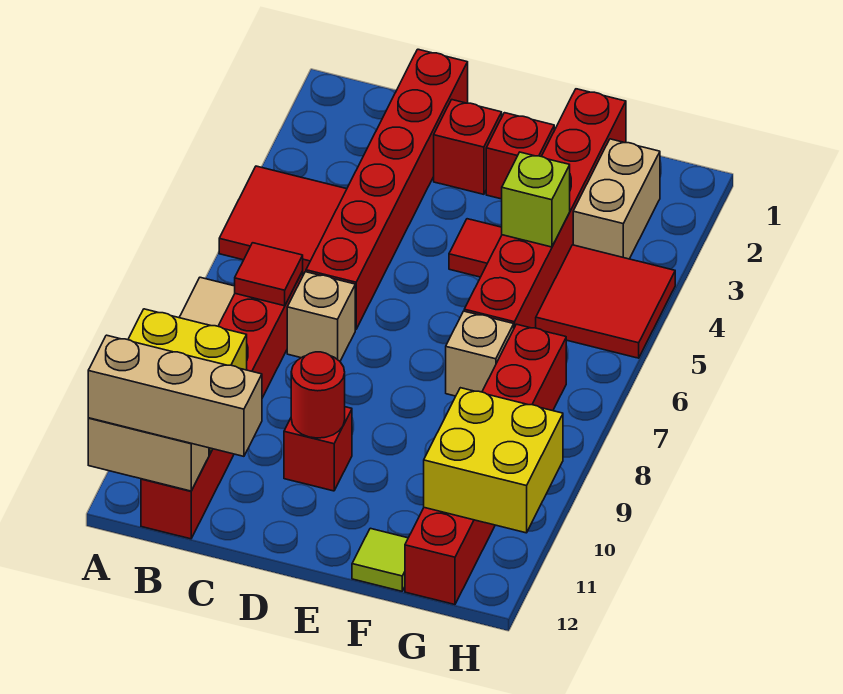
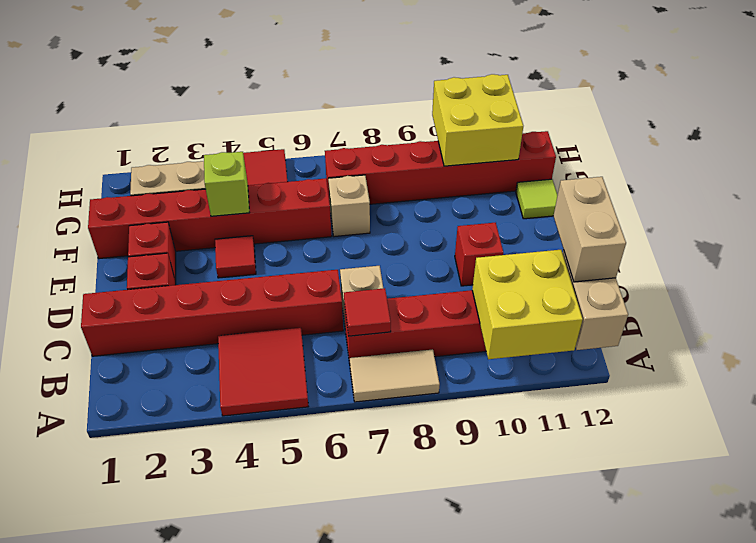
tan 1x3 brick [88,335,262,456] -> tan 1x2 brick [553,177,626,282]
red 1x1 round brick [291,352,345,438] -> none

